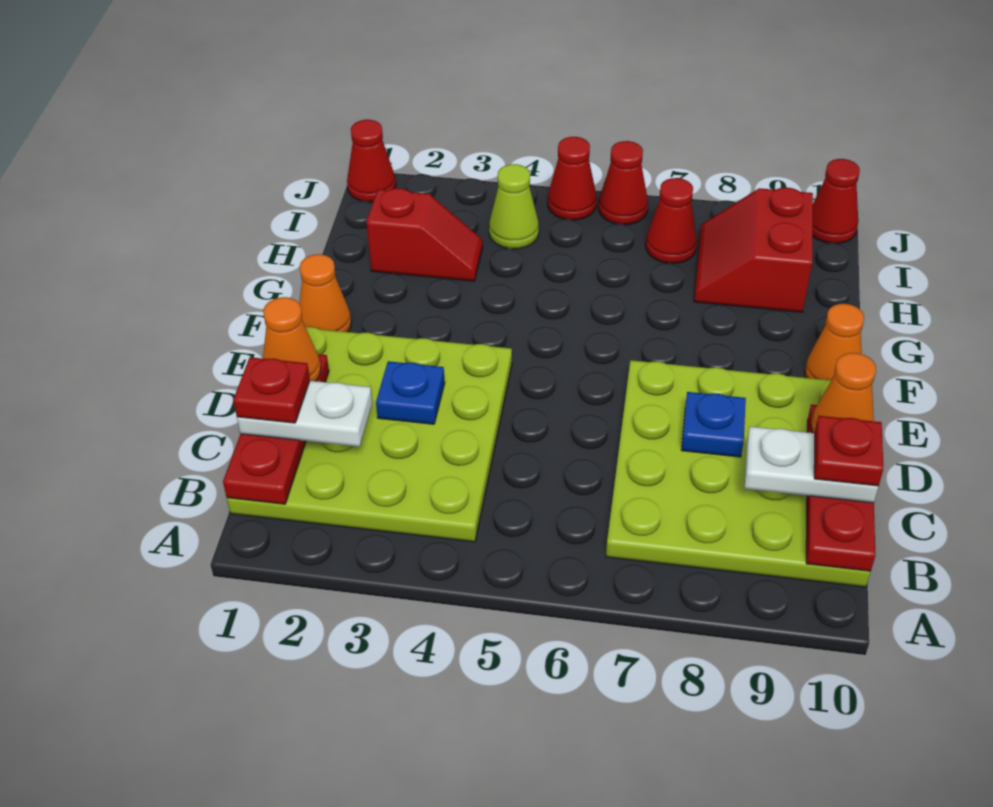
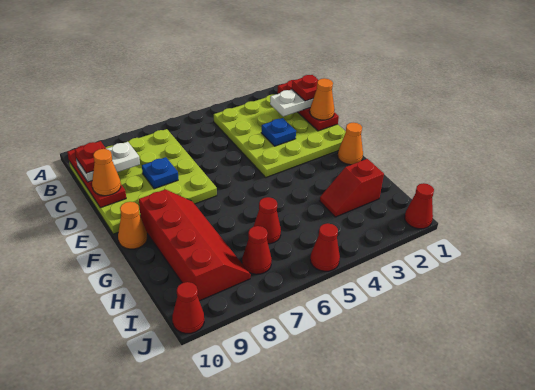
red 2x2 slope [694,188,813,312] -> red 2x4 slope [139,189,251,301]
lime 1x1 cone [489,164,539,249] -> none
red 1x1 cone [599,141,648,225] -> red 1x1 cone moved to [253,197,281,244]

